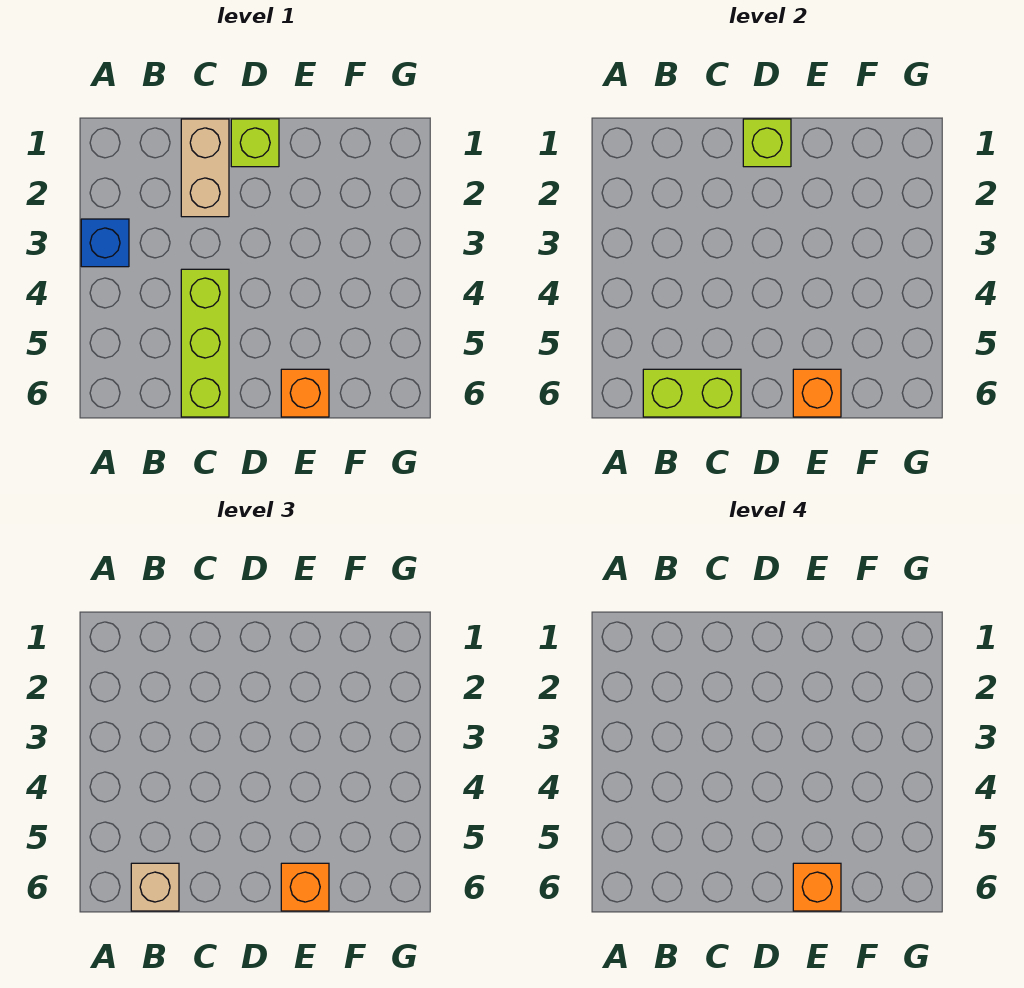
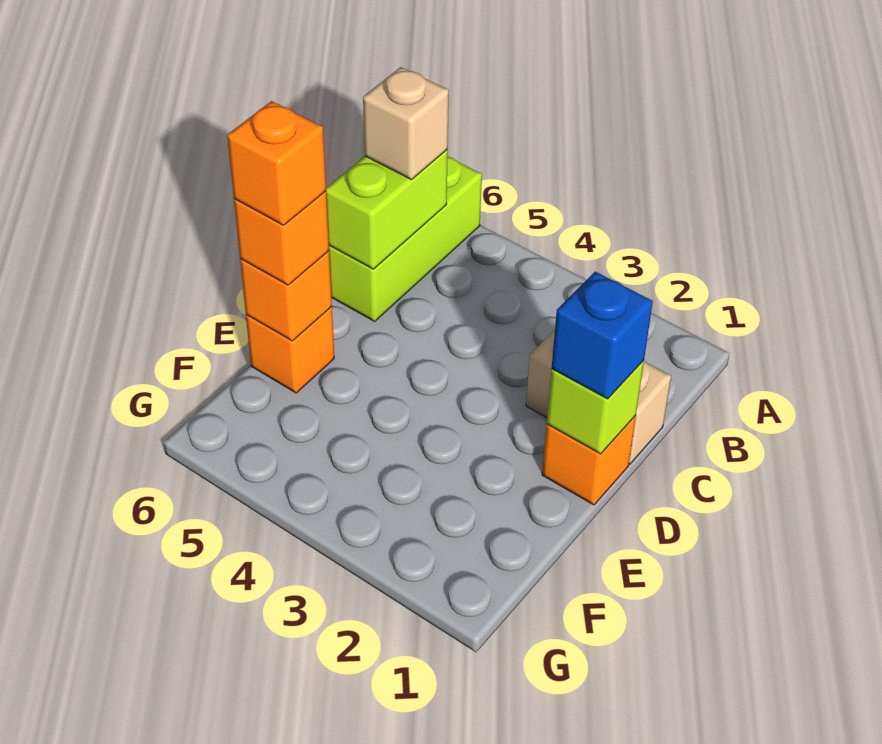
blue 1x1 brick [81,219,129,267] -> blue 1x1 brick moved to [552,272,653,399]
lime 1x3 brick [181,269,229,417] -> lime 1x3 brick turned to [329,157,482,321]
lime 1x1 brick [231,119,279,167] -> orange 1x1 brick [542,415,636,505]

